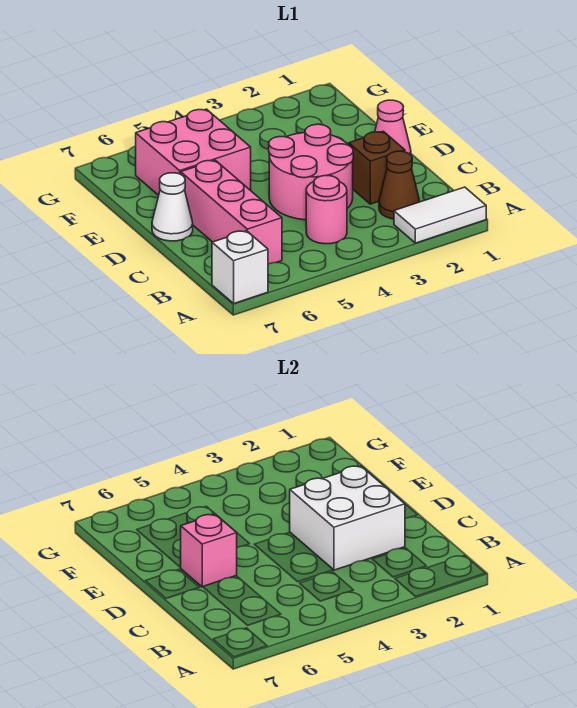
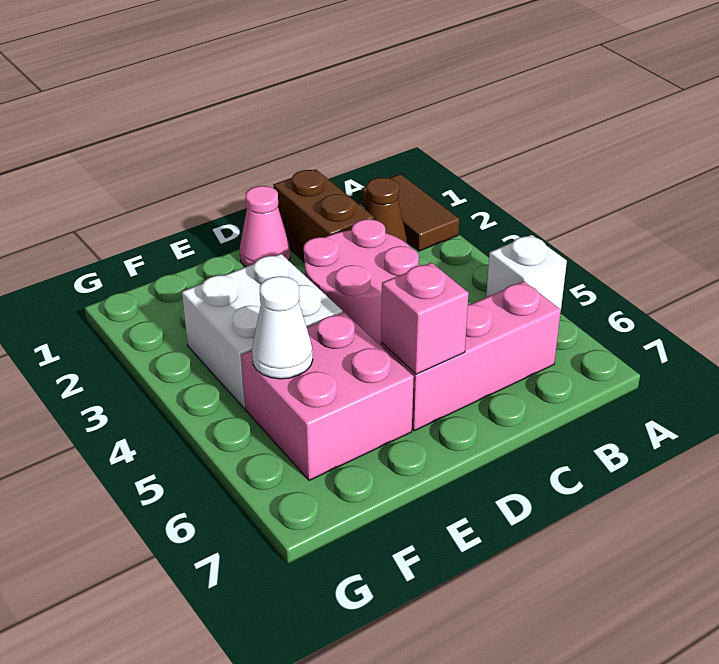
white 1x2 tile [394,187,486,243] -> brown 1x2 tile [362,174,459,251]
white 1x1 brick [212,231,268,303] -> white 1x1 brick moved to [486,235,567,309]
pink 1x1 round brick [306,176,347,244] -> none
brown 1x1 brick [349,131,405,204] -> brown 1x2 brick [273,170,374,263]
white 2x2 brick [290,466,405,570] -> white 2x2 brick moved to [182,254,343,408]
white 1x1 cone [152,173,193,241] -> white 1x1 cone moved to [252,276,313,379]

